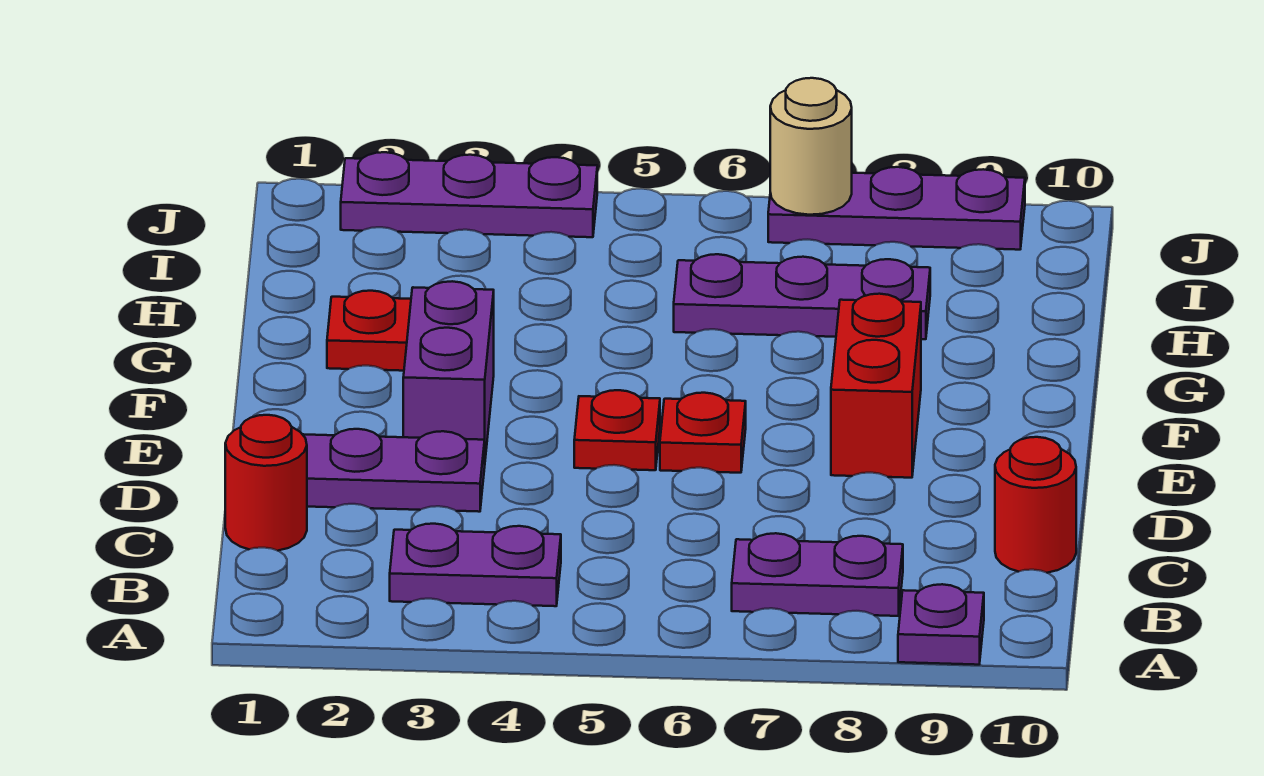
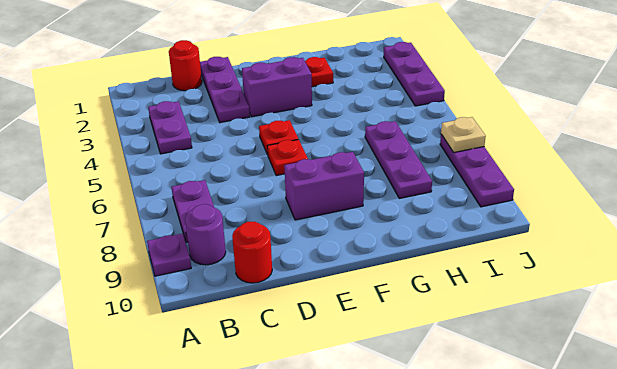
none -> purple 1x1 round brick [185,204,226,265]
red 1x2 brick [831,294,921,478] -> purple 1x2 brick [284,152,364,220]
tan 1x1 round brick [770,78,852,215] -> tan 1x1 plate [441,117,486,152]

